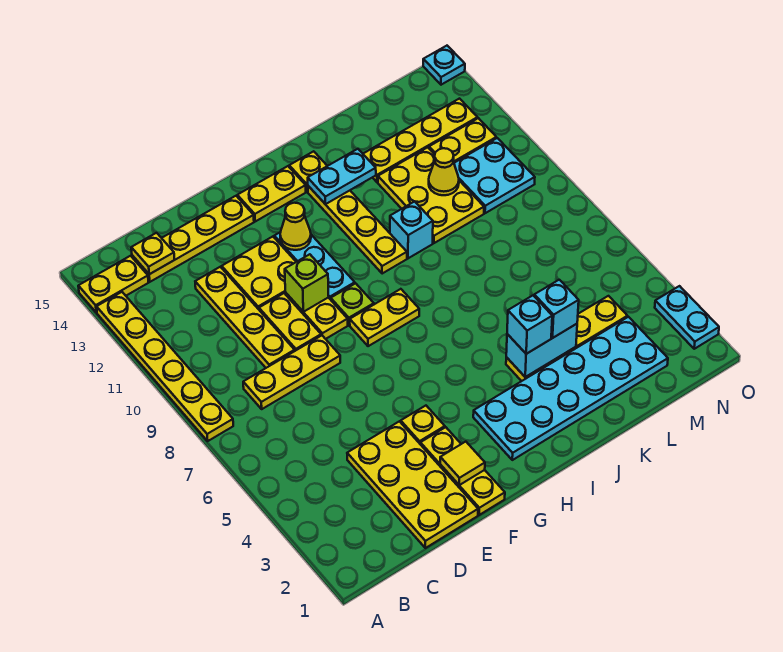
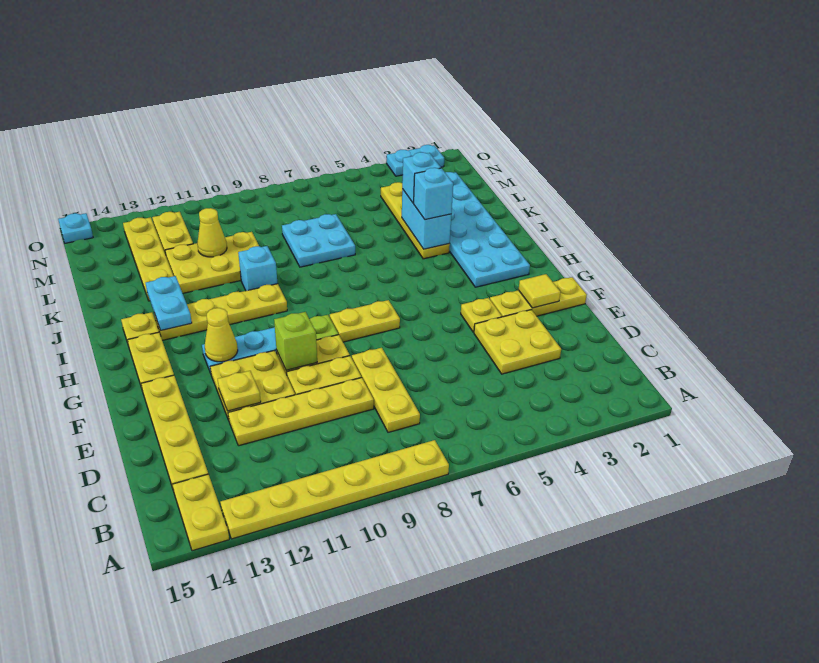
yellow 1x1 plate [131,233,175,274] -> yellow 1x1 plate moved to [218,371,261,411]
yellow 2x4 plate [347,421,478,548] -> yellow 2x2 plate [474,310,561,374]
yellow 1x2 plate [350,289,419,346] -> yellow 1x2 plate turned to [330,300,400,342]
cyan 2x2 plate [454,138,535,213] -> cyan 2x2 plate moved to [282,214,355,267]

